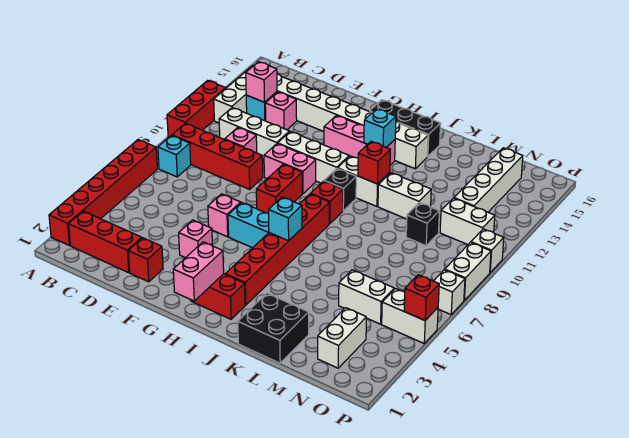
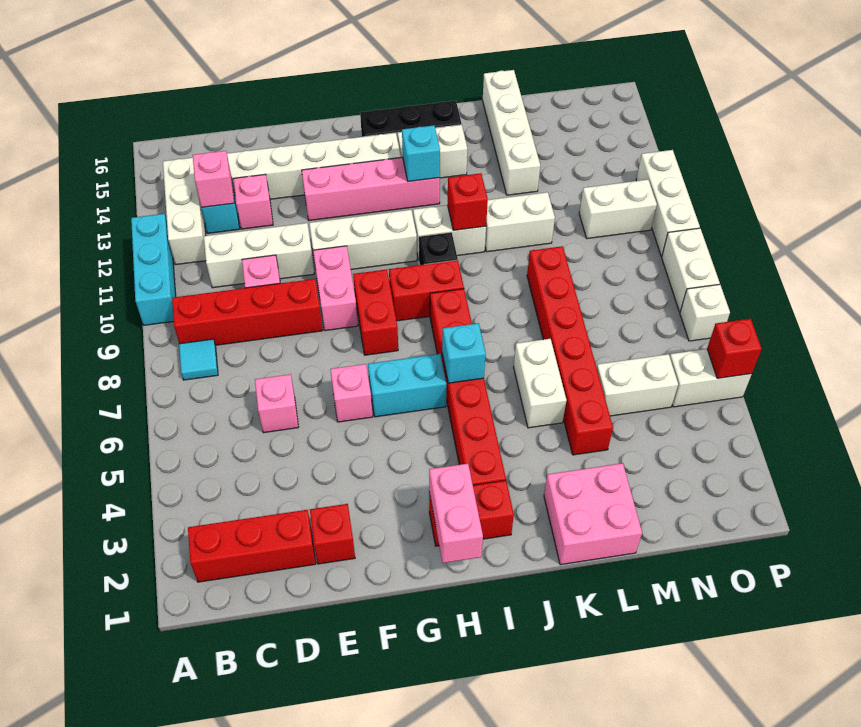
red 1x6 brick [49,140,157,246] -> red 1x6 brick moved to [527,246,613,455]
red 1x3 brick [167,80,226,137] -> cyan 1x3 brick [131,214,176,325]
cyan 1x1 brick [158,136,191,177] -> cyan 1x1 tile [179,339,218,380]
pink 1x1 brick [179,220,212,258] -> pink 1x1 brick moved to [255,374,298,433]
pink 1x2 brick [264,144,316,194] -> pink 1x2 brick turned to [313,246,358,331]
pink 1x3 brick [324,116,395,165] -> pink 1x4 brick [302,157,440,221]
red 1x1 brick [311,181,343,224] -> red 1x2 brick [389,260,464,321]
black 2x2 brick [238,293,309,363] -> pink 2x2 brick [544,463,642,565]
black 1x1 brick [406,203,439,246] -> none
white 1x2 brick [318,308,366,368] -> white 1x2 brick moved to [514,339,567,428]
white 1x4 brick [454,148,523,212] -> white 1x4 brick moved to [483,70,540,195]
white 1x1 brick [471,229,504,273] -> white 1x3 brick [636,150,700,257]

